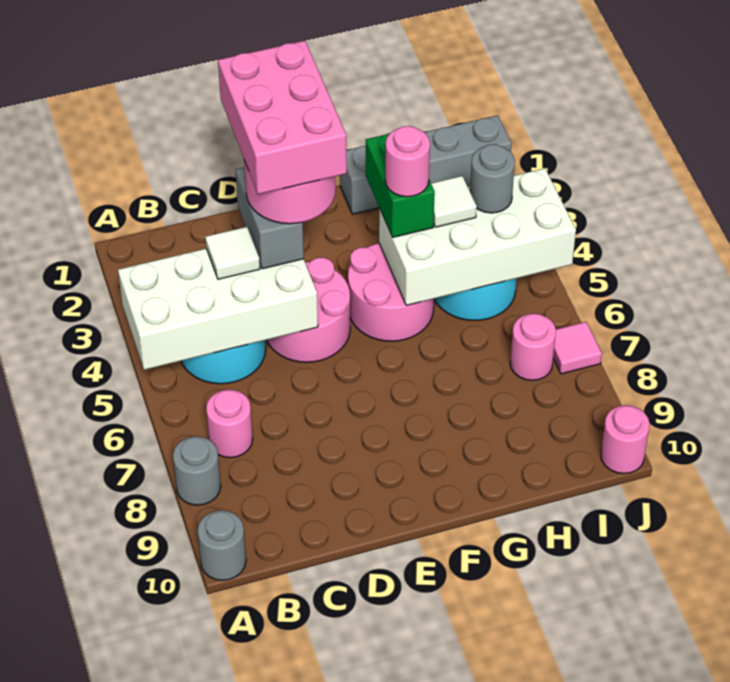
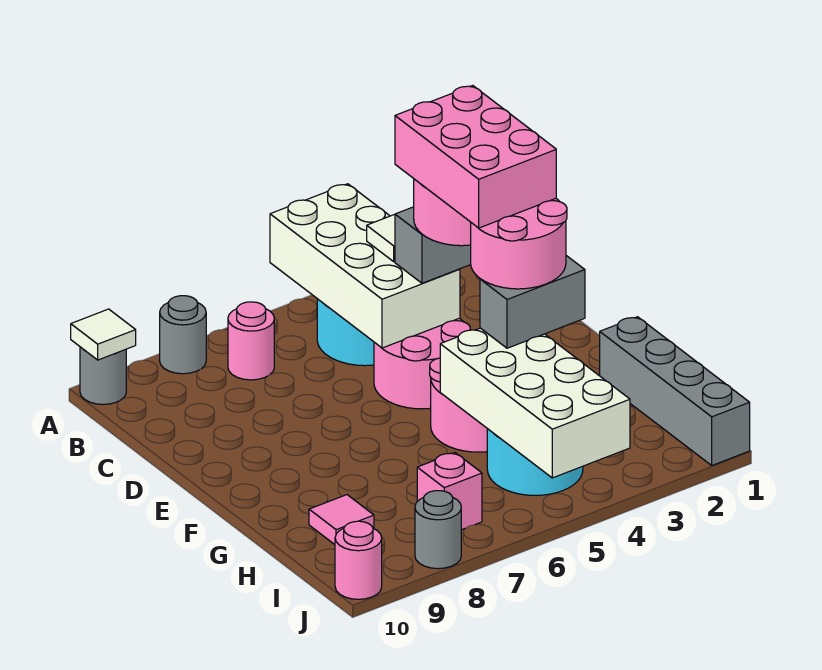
pink 2x3 brick [218,41,347,194] -> pink 2x3 brick turned to [395,86,556,228]
green 1x2 brick [366,133,435,237] -> grey 1x2 brick [480,256,585,348]
pink 1x1 round brick [385,126,430,197] -> pink 2x2 round brick [471,199,567,289]
white 1x1 tile [431,176,477,227] -> white 1x1 tile moved to [71,309,136,360]
grey 1x1 round brick [470,144,515,213] -> grey 1x1 round brick moved to [415,491,461,569]
pink 1x1 round brick [510,314,556,380] -> pink 1x1 brick [417,453,482,530]
pink 1x1 tile [553,322,602,374] -> pink 1x1 tile moved to [309,495,374,544]

